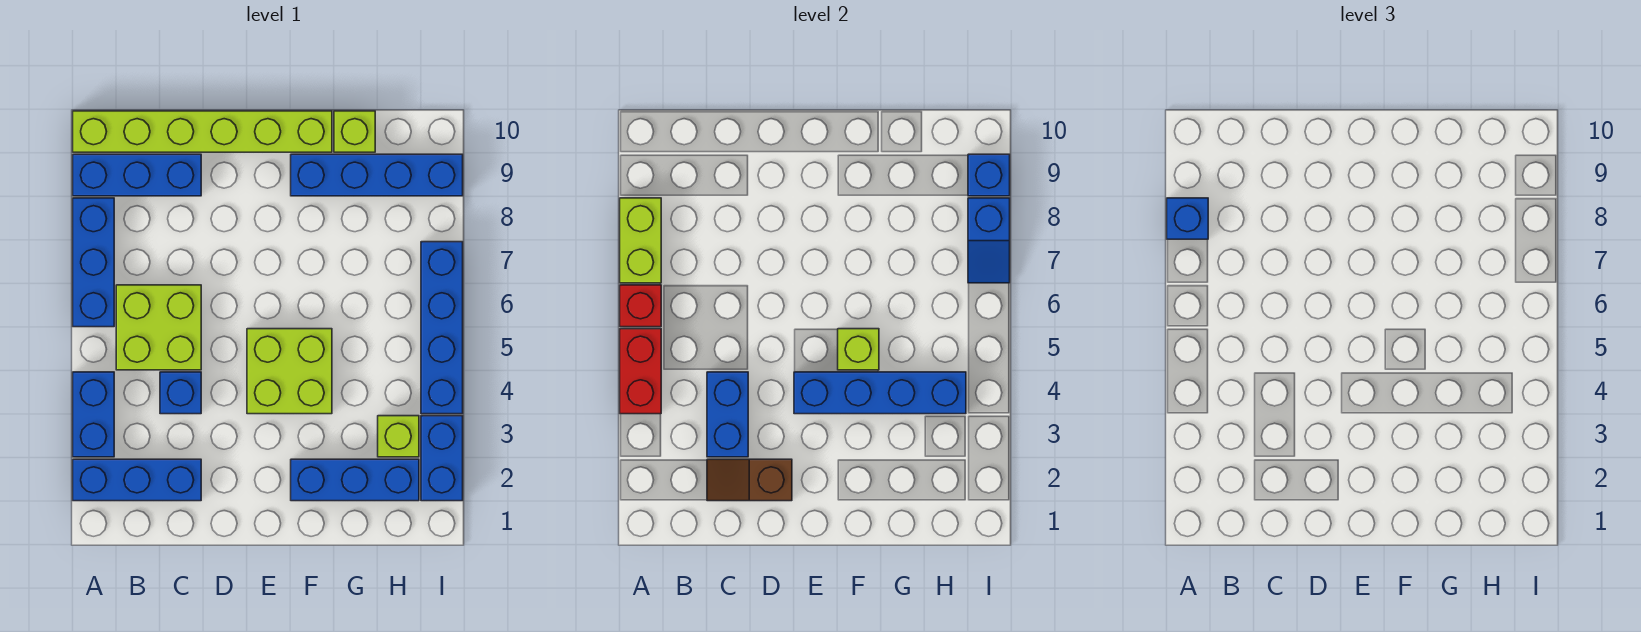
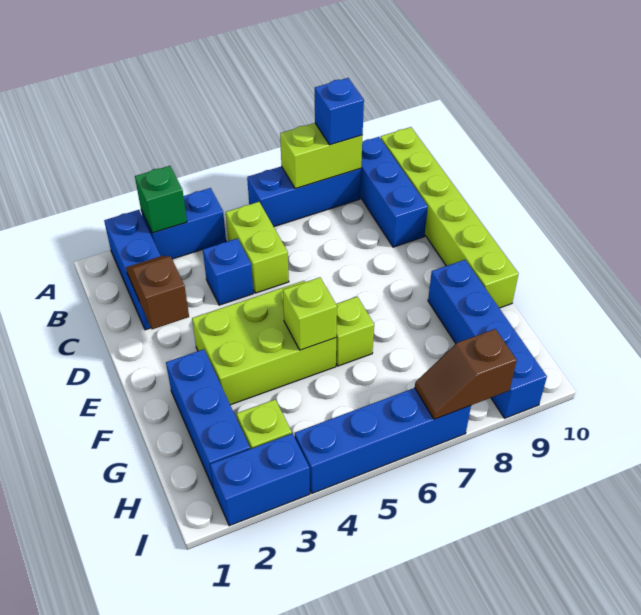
none -> green 1x1 brick [135,166,187,233]
red 1x2 brick [620,329,661,414] -> none
red 1x1 brick [620,285,661,327] -> none
lime 2x2 brick [116,285,201,370] -> lime 1x2 brick [226,202,289,293]
blue 1x2 brick [707,372,748,457] -> none
lime 2x2 brick [247,329,332,414] -> lime 2x3 brick [192,281,336,405]
blue 1x4 brick [794,372,966,414] -> none
lime 1x1 brick [334,111,375,152] -> lime 1x1 brick moved to [336,297,374,366]
blue 1x2 slope [968,198,1010,283] -> brown 1x2 slope [415,329,517,419]
blue 1x1 brick [968,154,1010,196] -> none

